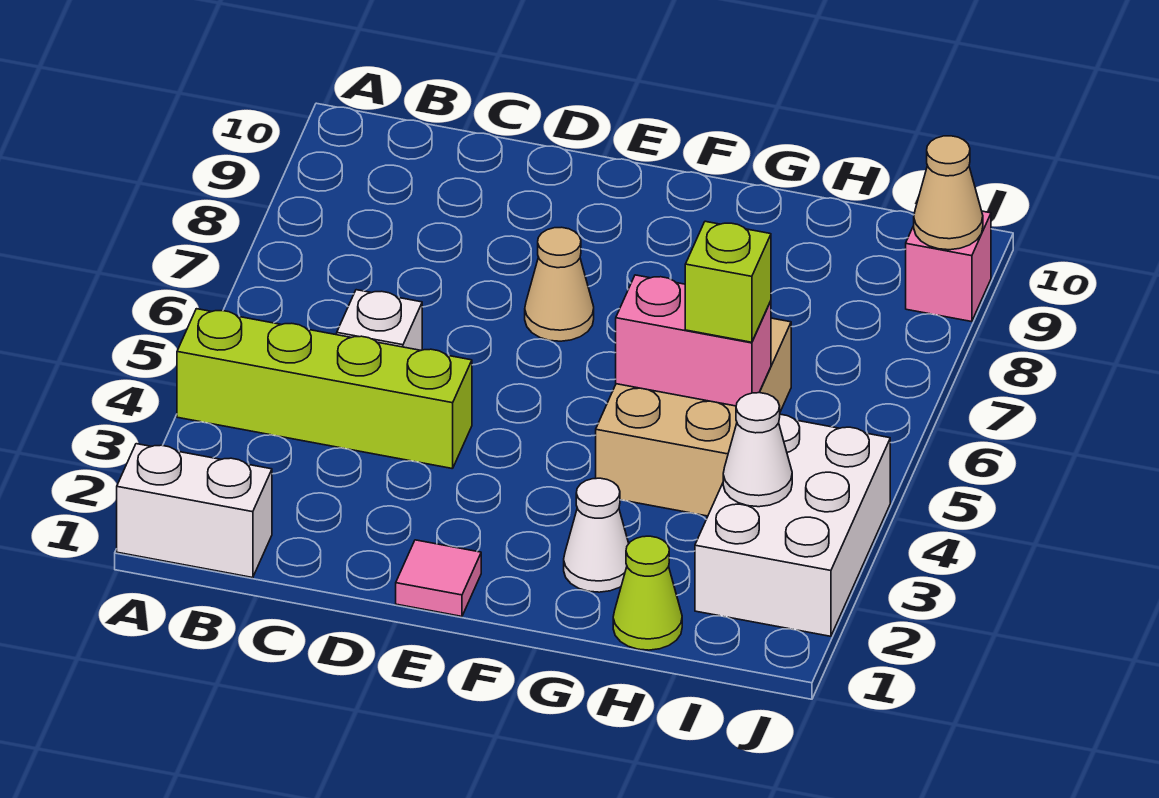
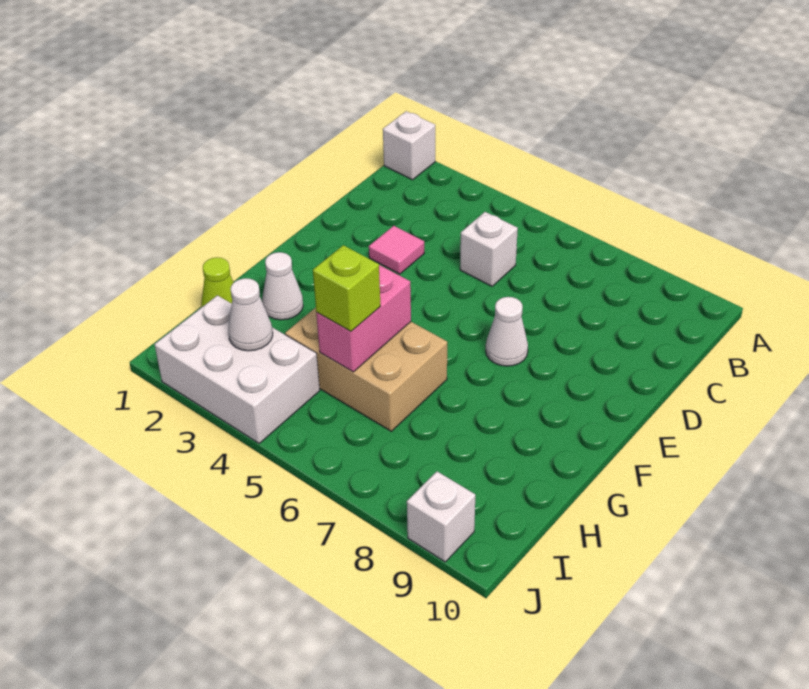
white 1x2 brick [117,444,272,578] -> white 1x1 brick [383,111,435,180]
lime 1x4 brick [177,309,472,469] -> none
pink 1x1 tile [396,540,481,616] -> pink 1x1 tile moved to [369,226,424,274]
tan 1x1 cone [525,227,594,341] -> white 1x1 cone [486,297,528,366]
pink 1x1 brick [906,211,991,322] -> white 1x1 brick [407,472,475,562]
tan 1x1 cone [914,136,983,250] -> none

